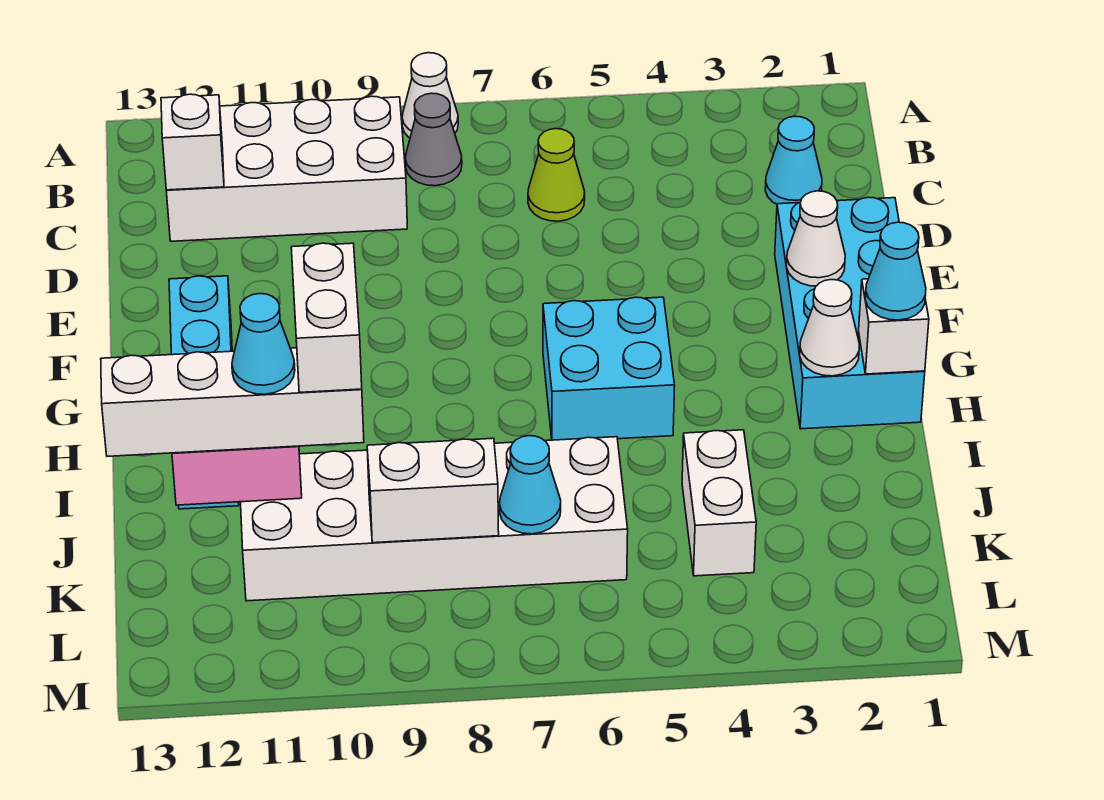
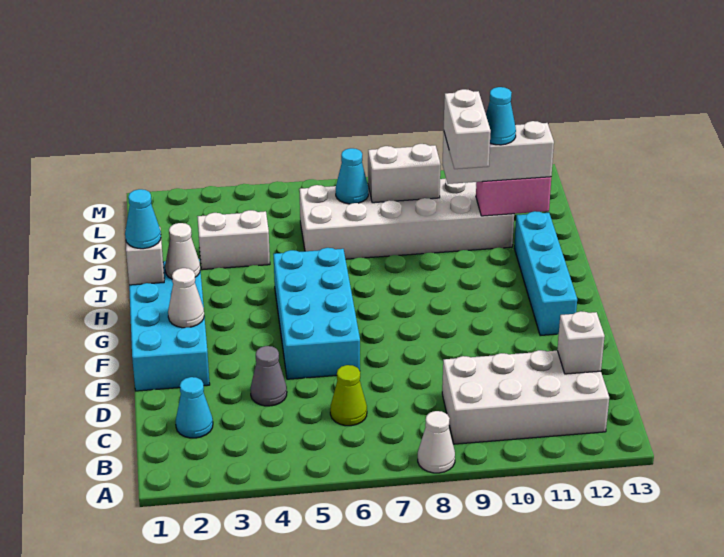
grey 1x1 cone [405,93,462,186] -> grey 1x1 cone moved to [250,346,287,406]
cyan 2x2 brick [543,297,675,440] -> cyan 2x4 brick [274,248,360,379]
white 1x2 brick [682,430,756,576] -> white 1x2 brick turned to [197,210,270,270]
white 1x4 brick [101,348,364,456] -> white 1x3 brick [442,121,554,184]

